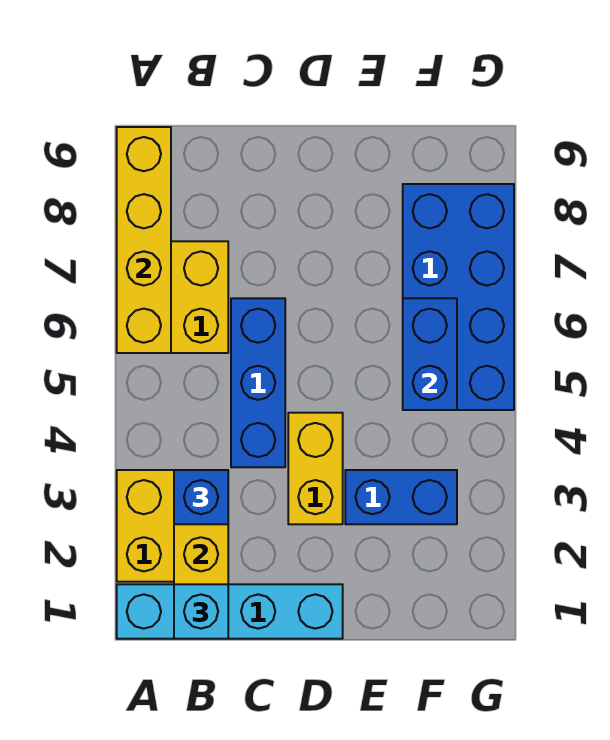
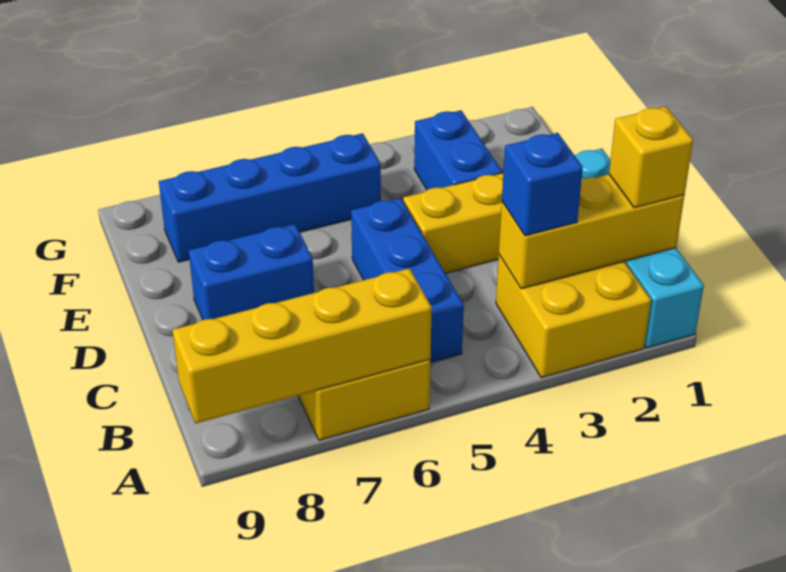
cyan 1x1 brick [174,584,228,639] -> yellow 1x1 brick [609,107,693,208]
blue 1x3 brick [231,298,285,467] -> blue 1x3 brick turned to [351,198,464,363]
blue 2x4 brick [403,184,514,410] -> blue 1x4 brick [159,133,381,262]
blue 1x2 brick [403,298,457,410] -> blue 1x2 brick moved to [189,224,314,320]

